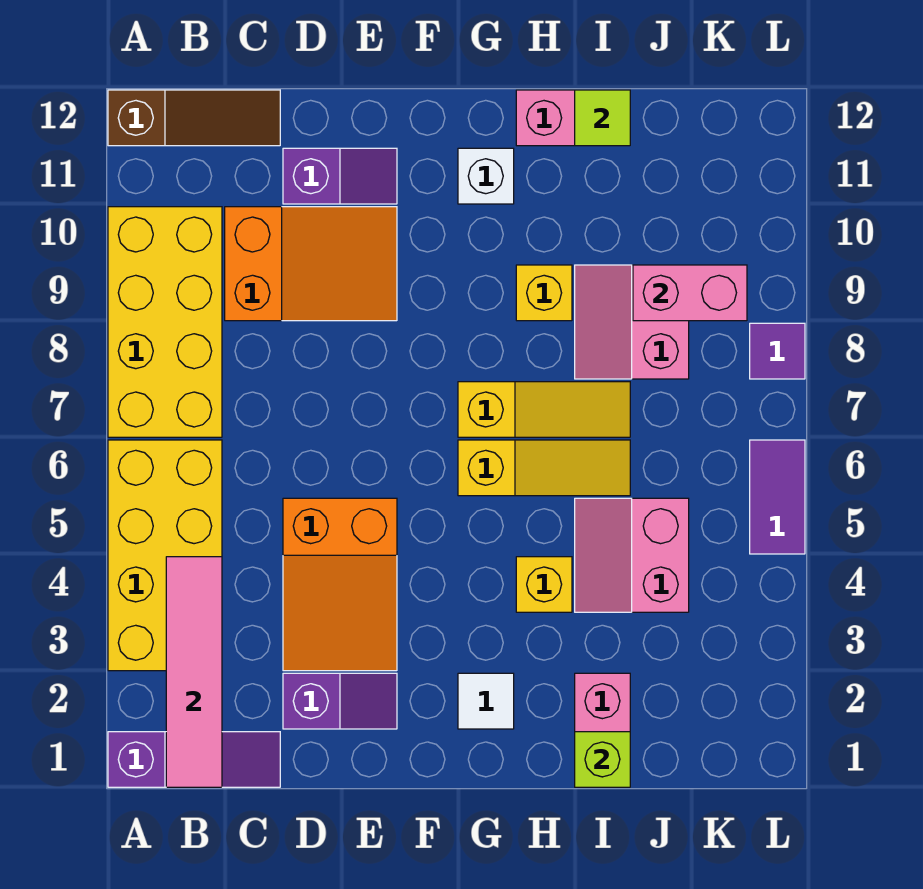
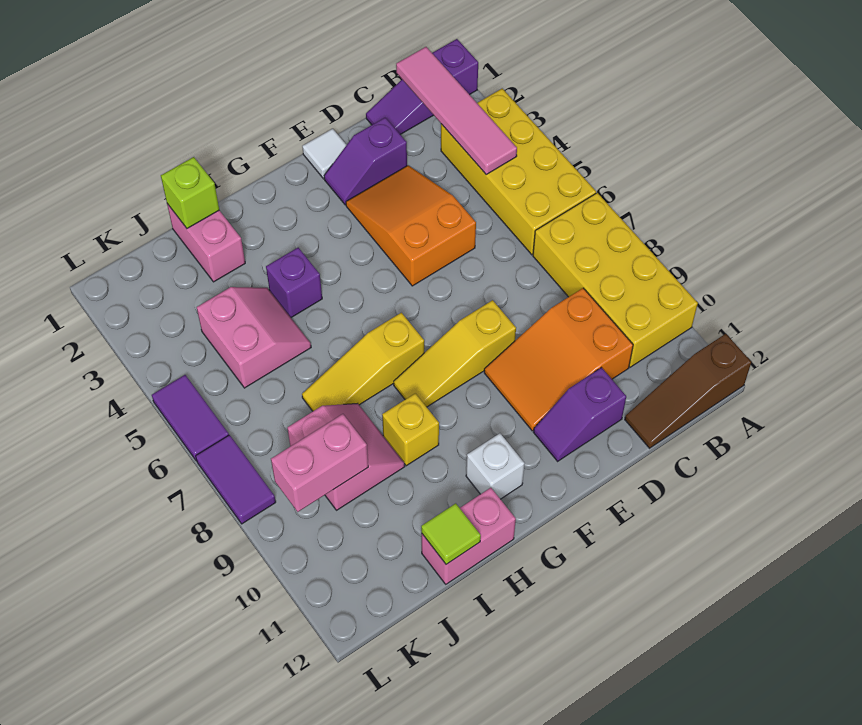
white 1x1 tile [458,673,514,729] -> white 1x1 tile moved to [302,129,346,179]
yellow 1x3 slope [458,440,630,496] -> yellow 1x3 slope moved to [394,300,516,407]
yellow 1x1 brick [516,557,572,612] -> purple 1x1 brick [266,248,322,318]
purple 1x1 tile [750,323,805,379] -> purple 1x2 tile [196,435,276,524]

